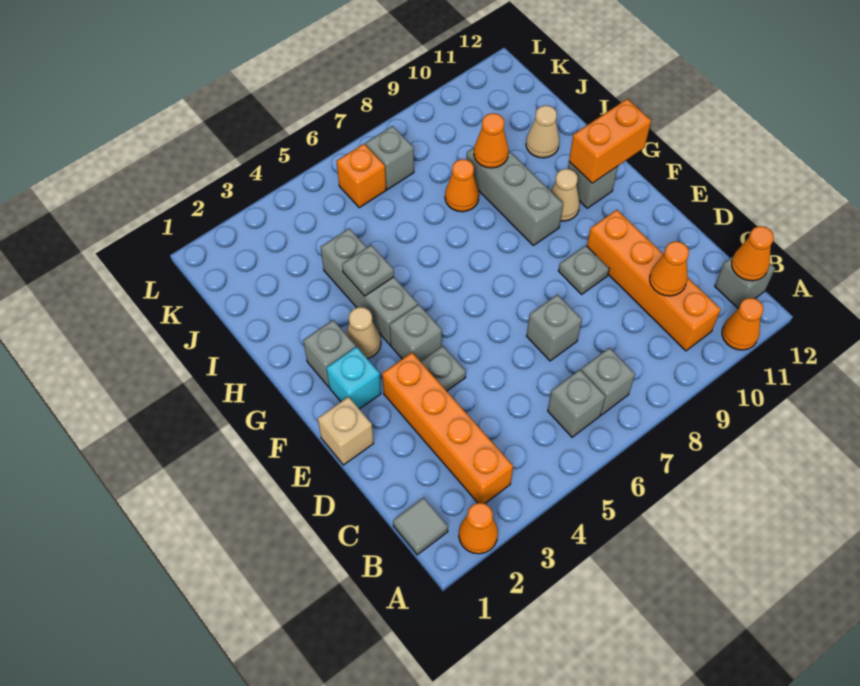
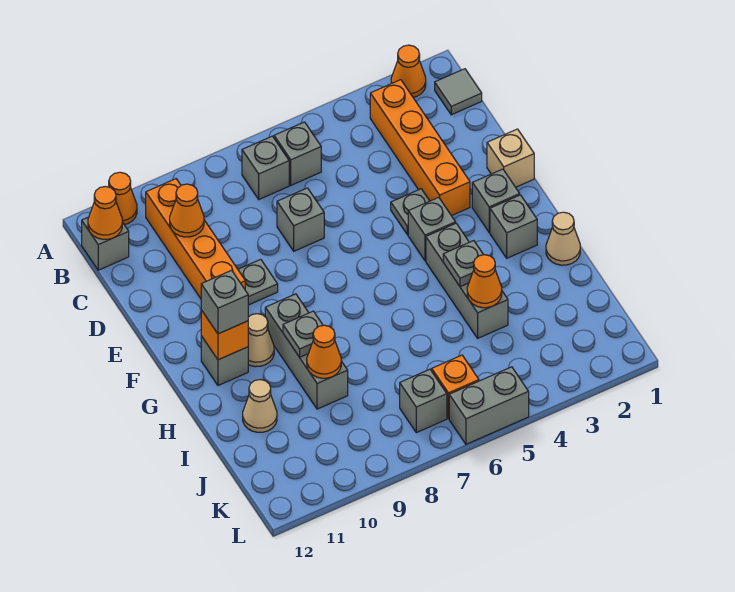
cyan 1x1 brick [326,347,381,409] -> grey 1x1 brick [472,169,520,232]
tan 1x1 cone [346,307,381,359] -> tan 1x1 cone moved to [546,212,580,265]
orange 1x2 brick [569,99,651,183] -> orange 1x1 brick [201,310,248,360]
none -> grey 1x1 brick [201,270,248,334]
none -> grey 1x1 plate [283,311,323,357]
orange 1x1 cone [445,159,479,212] -> orange 1x1 cone moved to [467,255,502,308]
none -> grey 1x2 brick [449,367,529,444]

